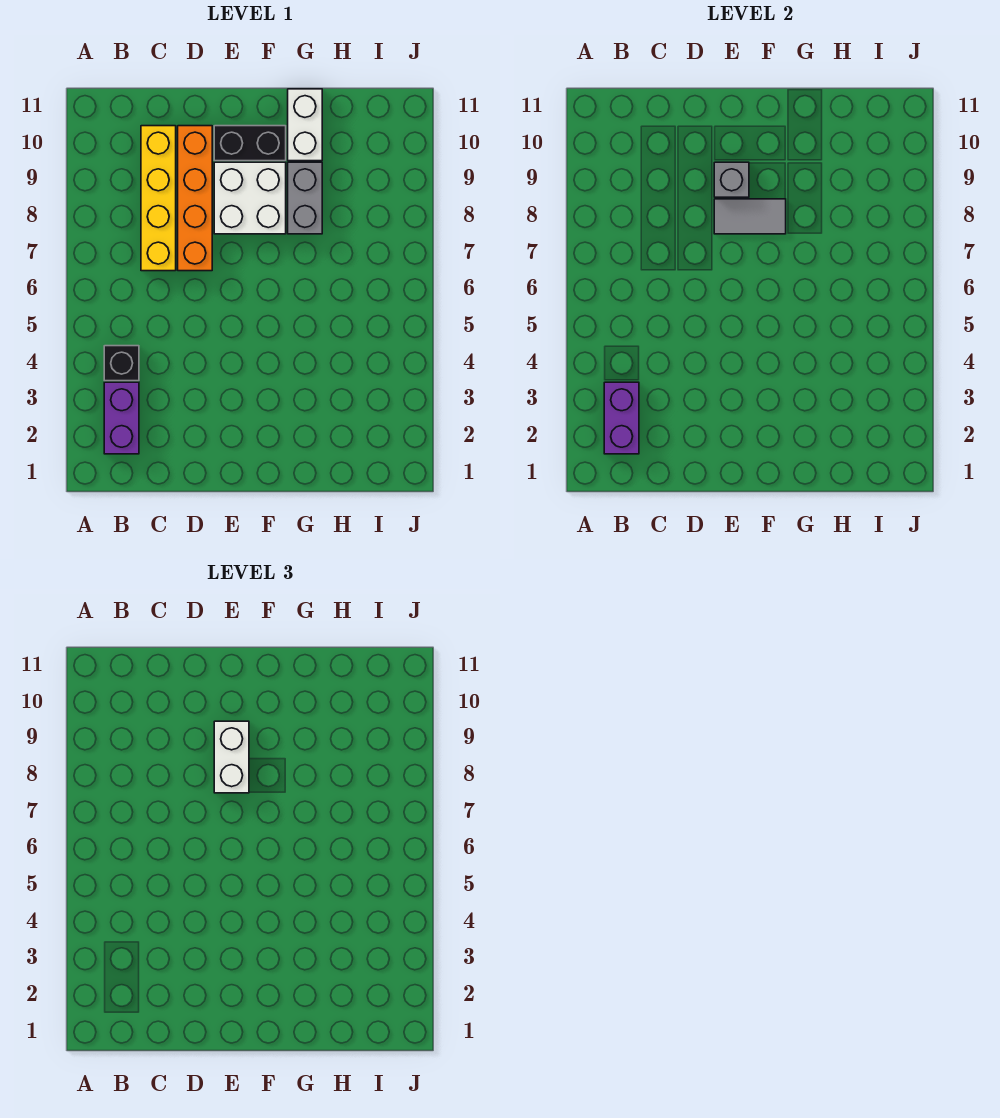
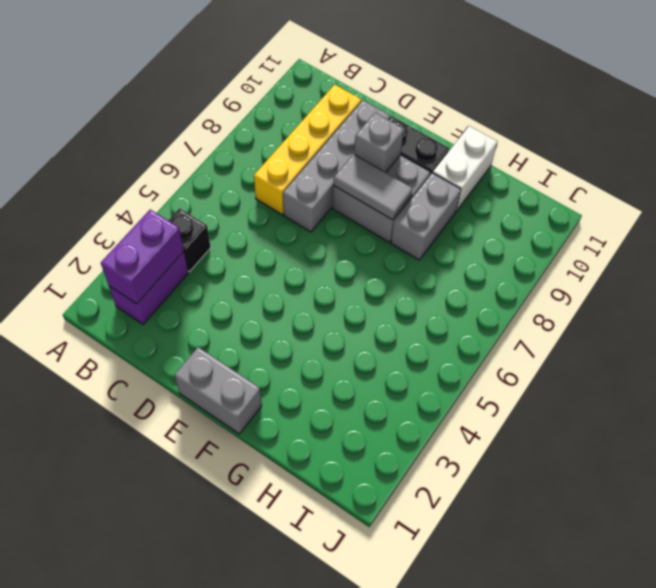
orange 1x4 brick [178,126,212,271] -> grey 1x4 brick [283,100,390,232]
none -> grey 1x2 brick [175,347,262,434]
white 2x2 brick [214,162,286,234] -> grey 2x2 brick [333,155,430,242]
white 1x2 brick [214,721,249,793] -> none

